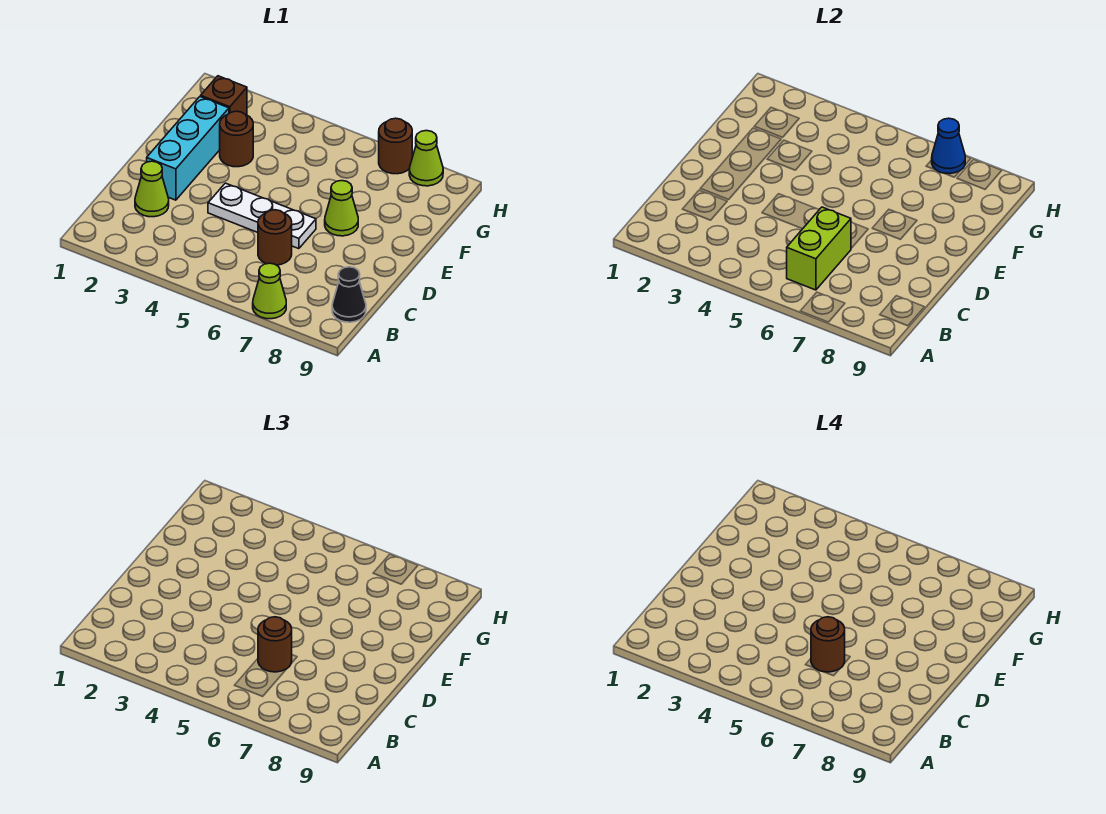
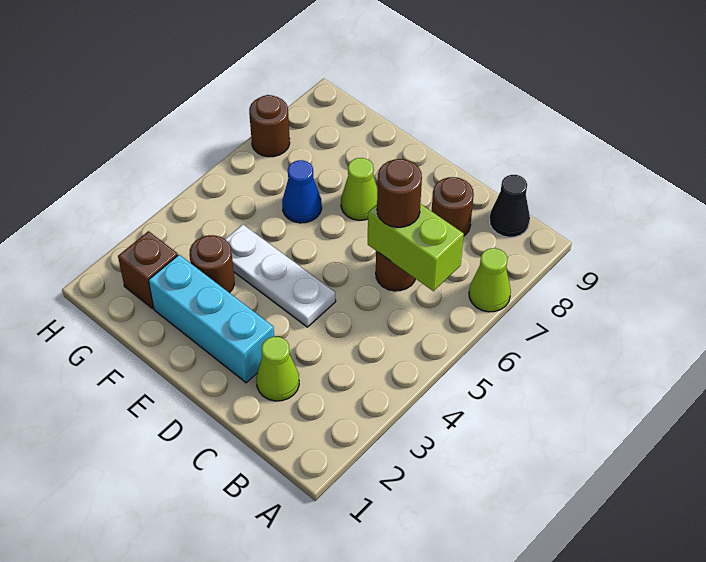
brown 1x1 round brick [811,617,845,672] -> brown 1x1 round brick moved to [432,177,474,236]
white 1x3 plate [208,183,316,249] -> white 1x3 plate turned to [225,225,336,327]
blue 1x1 cone [932,118,965,174] -> blue 1x1 cone moved to [282,160,322,223]
lime 1x1 cone [409,131,443,186] -> none

